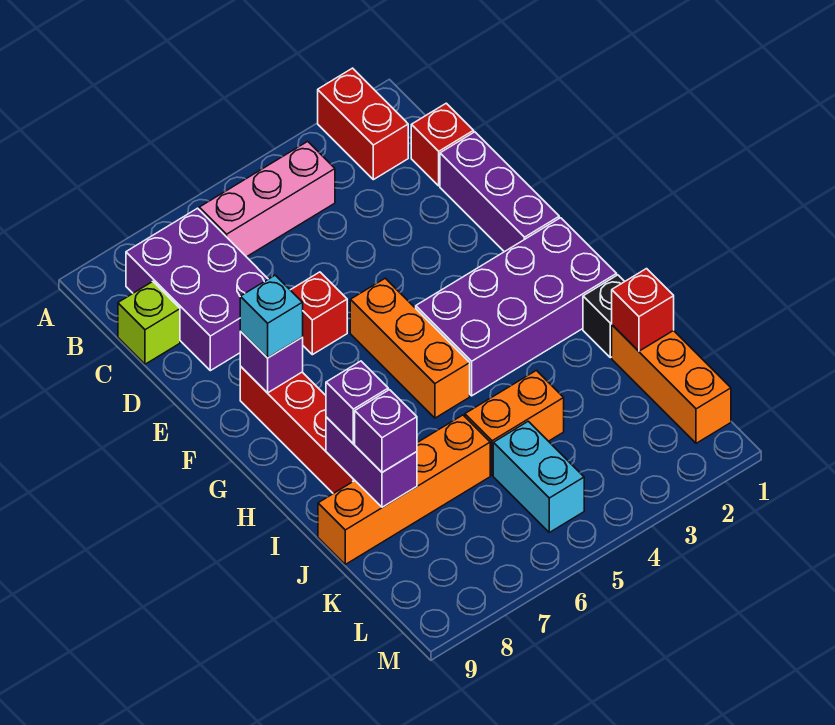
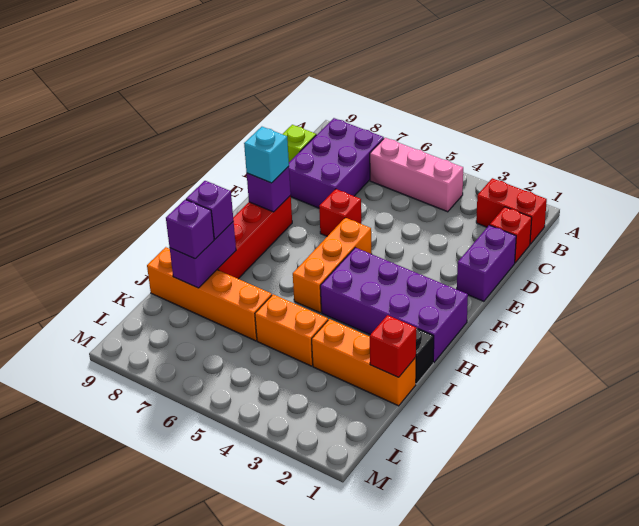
red 1x2 brick [318,68,408,180] -> red 1x2 brick turned to [476,178,547,244]
purple 1x3 brick [440,132,559,252] -> purple 1x2 brick [457,225,516,301]
orange 1x3 brick [612,325,731,443] -> orange 1x3 brick turned to [312,319,416,406]
cyan 1x2 brick [493,421,584,532] -> none

